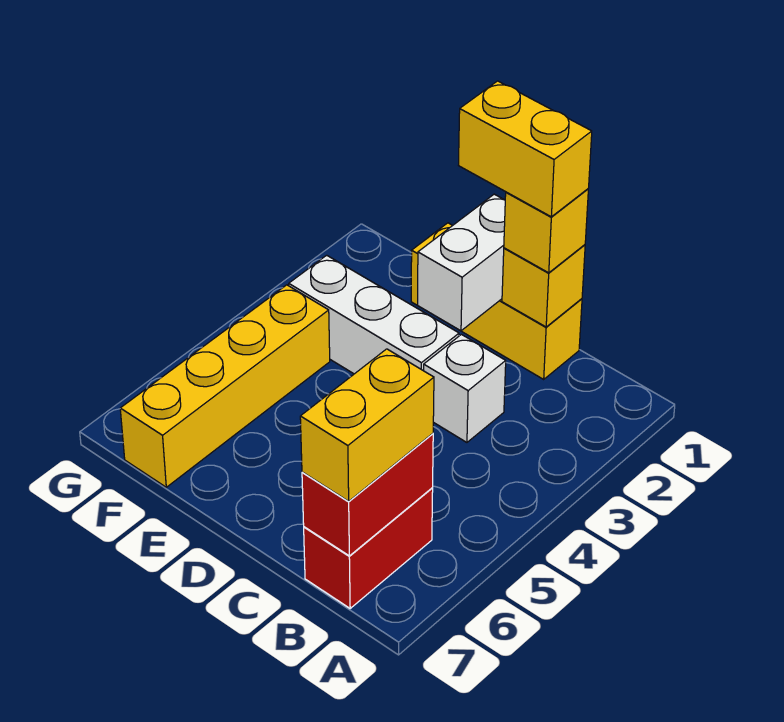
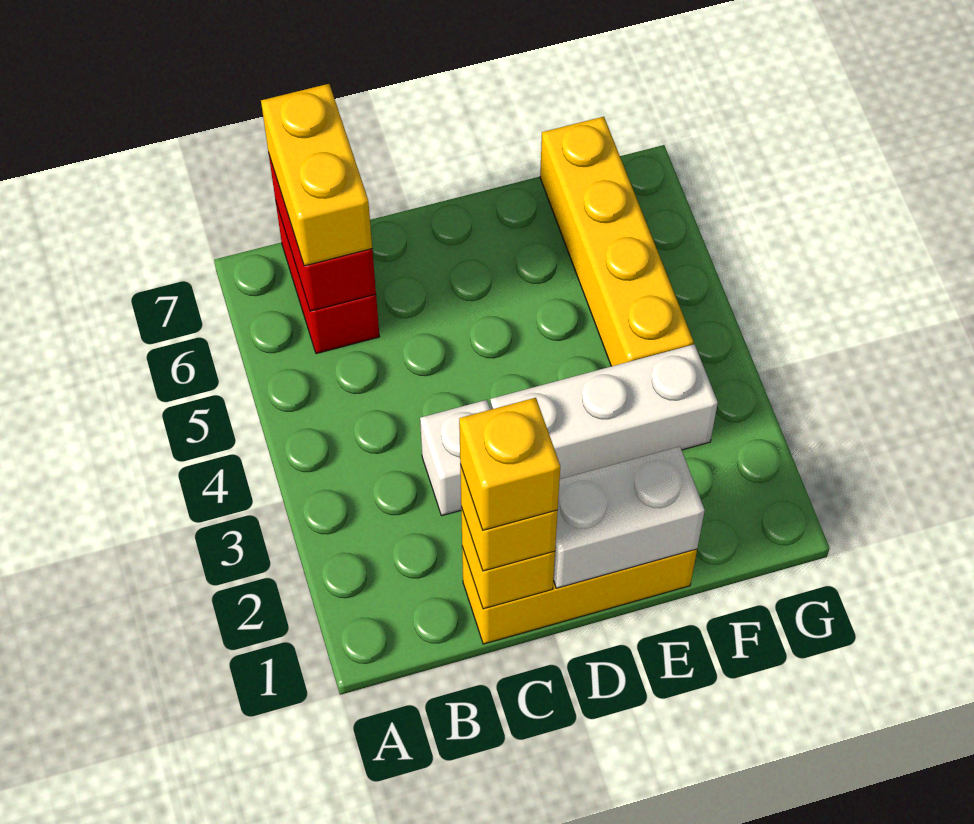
yellow 1x2 brick [459,81,592,217] -> yellow 1x1 brick [459,398,560,530]
white 1x2 brick [418,194,505,331] -> white 1x2 brick turned to [553,447,705,588]

